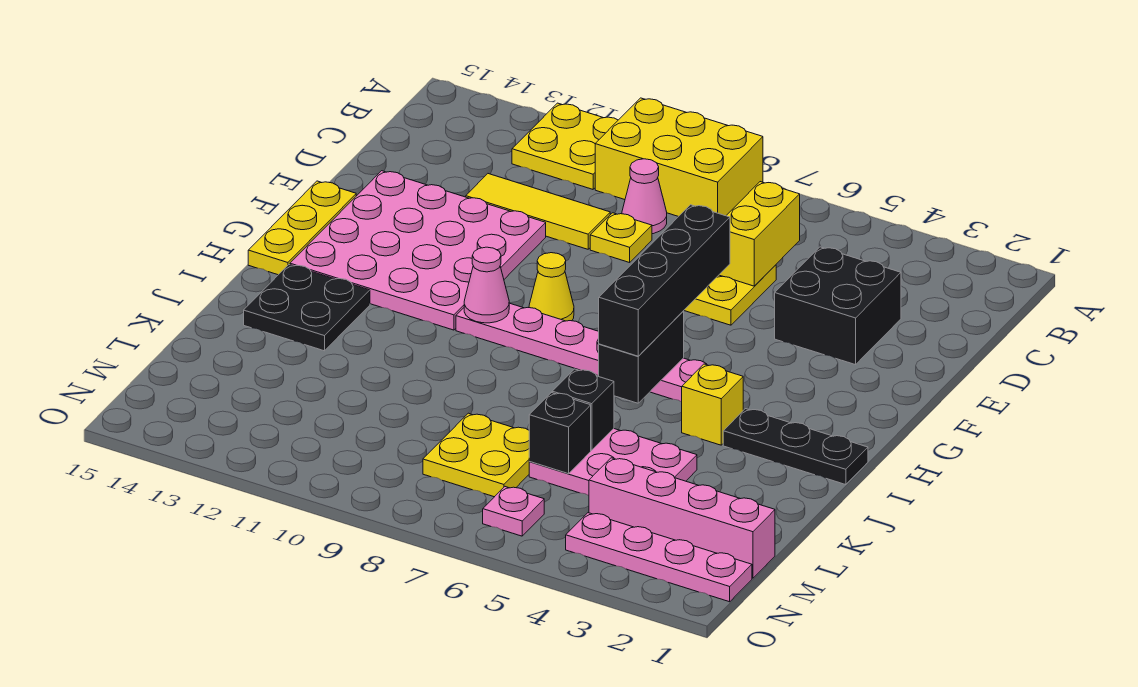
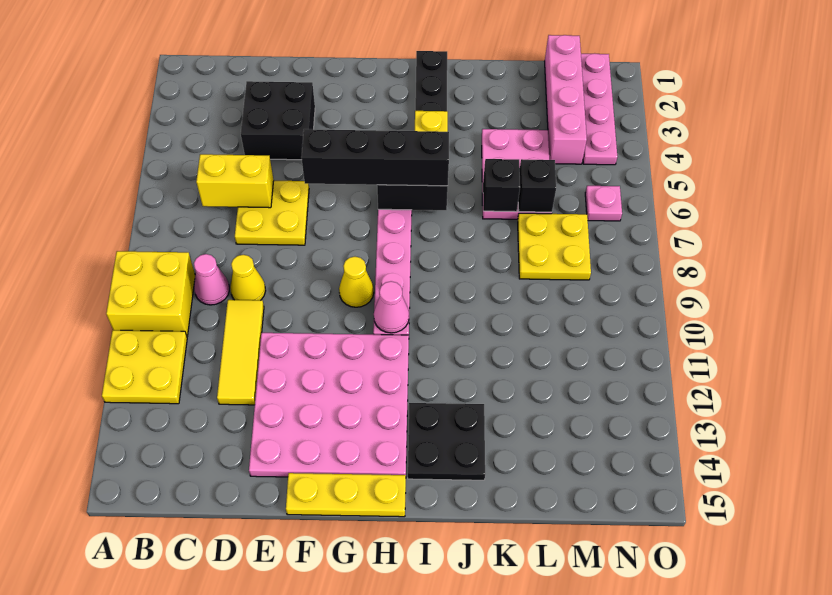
yellow 2x3 brick [595,98,763,217] -> yellow 2x2 brick [106,251,195,336]
yellow 1x1 plate [590,213,652,263] -> yellow 1x1 cone [230,255,266,300]

